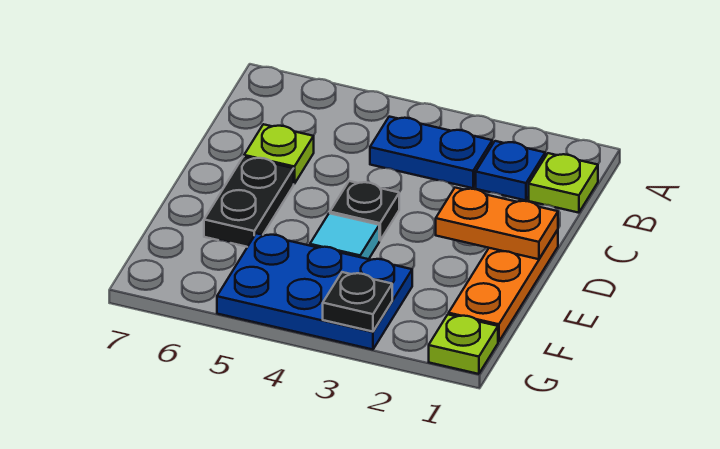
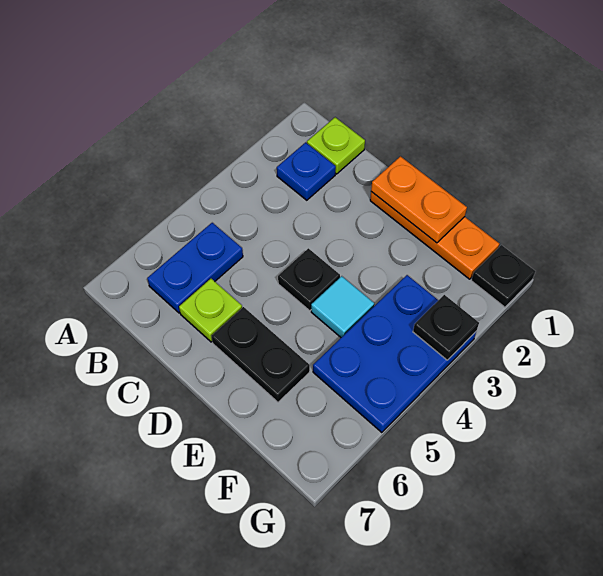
blue 1x2 plate [370,117,492,188] -> blue 1x2 plate moved to [147,223,243,313]
orange 1x2 plate [436,188,558,259] -> orange 1x2 plate turned to [371,156,467,243]
lime 1x1 plate [429,314,498,374] -> black 1x1 plate [471,245,535,307]

